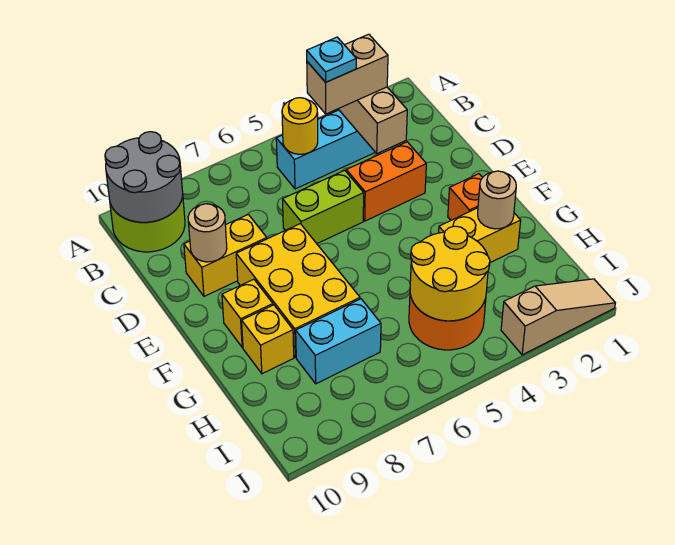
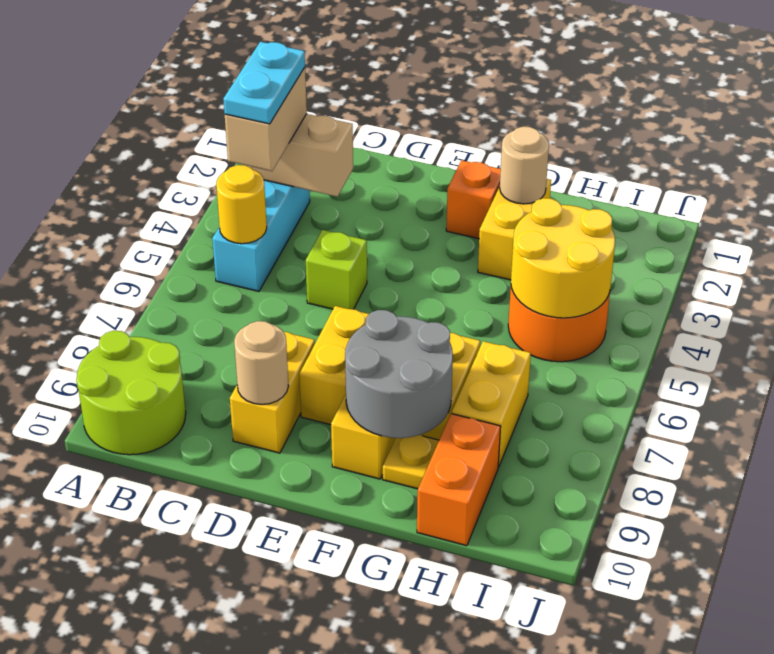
grey 2x2 round brick [105,132,183,222] -> grey 2x2 round brick moved to [345,310,453,438]
cyan 1x1 plate [307,37,356,82] -> cyan 1x2 plate [223,42,305,124]
orange 1x2 brick [346,142,426,221] -> orange 1x2 brick moved to [417,414,501,546]
lime 1x2 brick [283,170,364,243] -> lime 1x1 brick [306,230,367,309]
yellow 1x1 brick [242,305,294,374] -> yellow 1x1 plate [383,435,439,489]
cyan 1x2 brick [296,299,381,384] -> yellow 1x2 brick [452,341,531,467]
tan 1x3 slope [501,279,615,355] -> none

